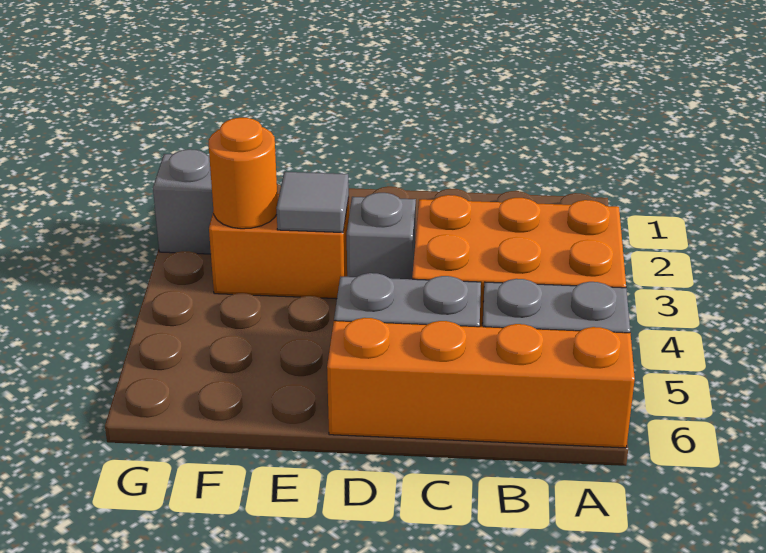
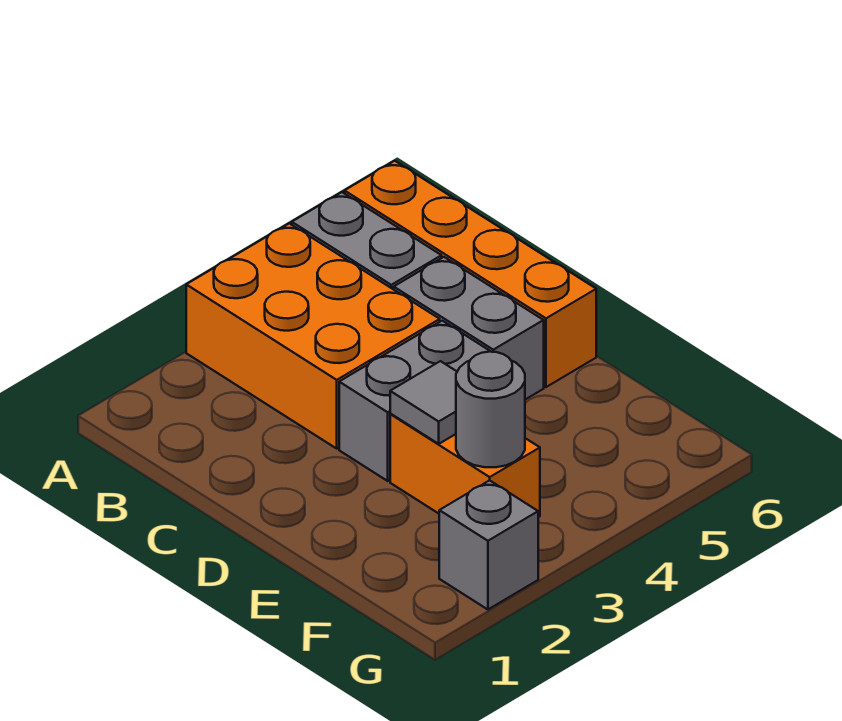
grey 1x1 brick [347,193,416,279] -> grey 1x2 brick [339,321,490,481]
orange 1x1 round brick [209,118,278,229] -> grey 1x1 round brick [456,352,525,467]

